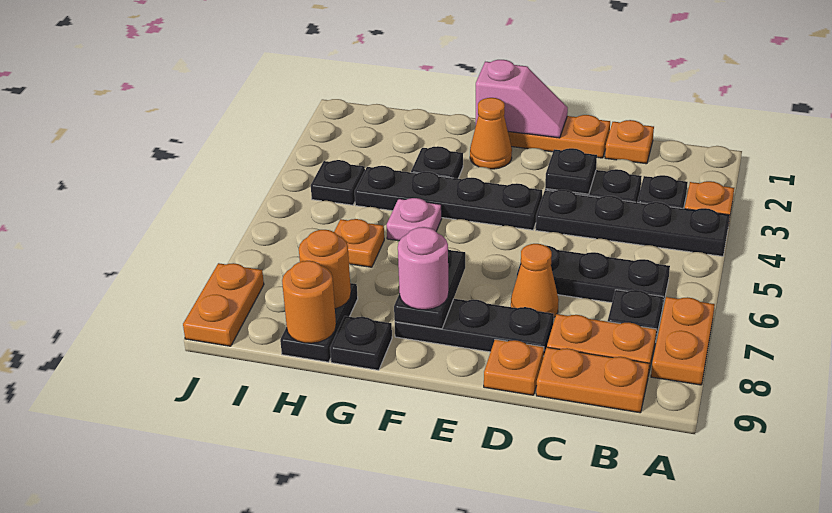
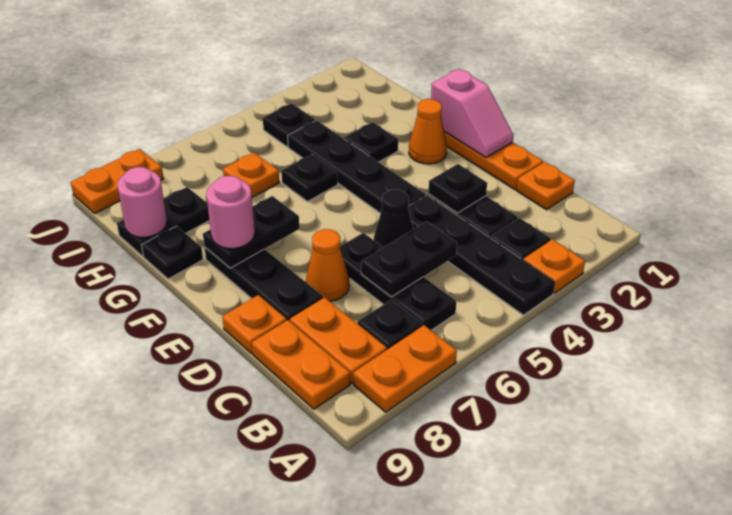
none -> black 1x2 plate [361,221,457,297]
none -> black 1x1 cone [374,190,413,248]
pink 1x1 plate [387,198,442,241] -> black 1x1 plate [281,154,338,201]
orange 1x1 round brick [299,230,351,309] -> none
orange 1x1 round brick [282,261,336,343] -> pink 1x1 round brick [117,167,167,237]

